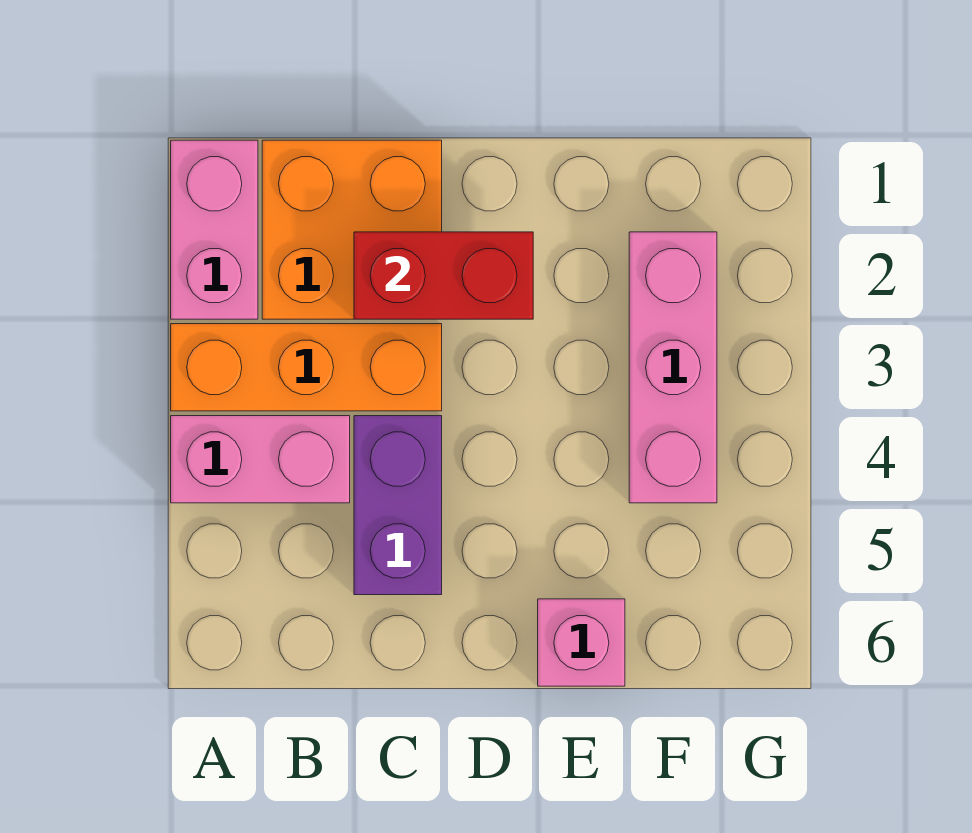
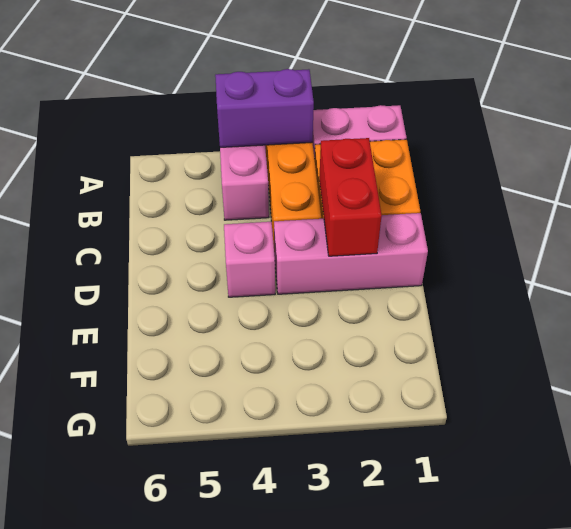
purple 1x2 brick [354,416,442,595] -> purple 1x2 brick moved to [215,69,314,147]
pink 1x1 brick [538,599,625,686] -> pink 1x1 brick moved to [224,222,275,297]
pink 1x3 brick [629,232,717,503] -> pink 1x3 brick moved to [274,213,428,294]

